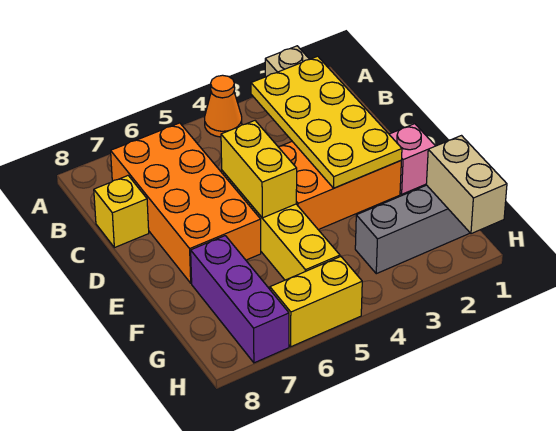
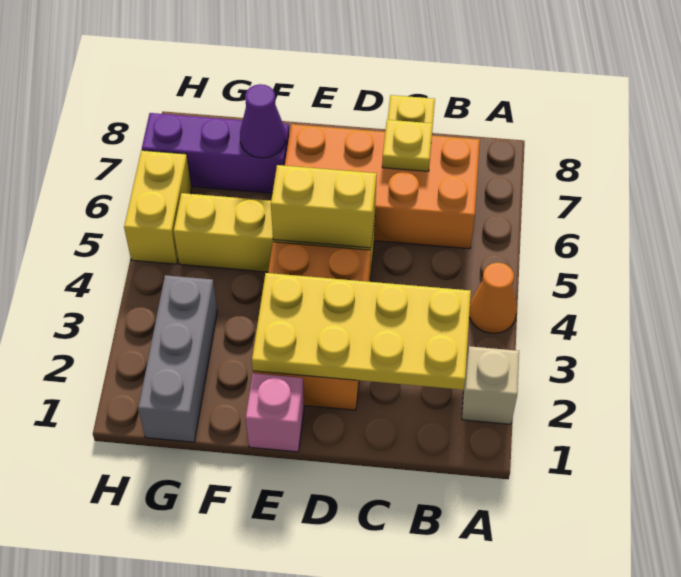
none -> yellow 1x1 plate [382,120,433,171]
none -> purple 1x1 cone [240,84,286,158]
tan 1x2 brick [426,136,507,234] -> none

